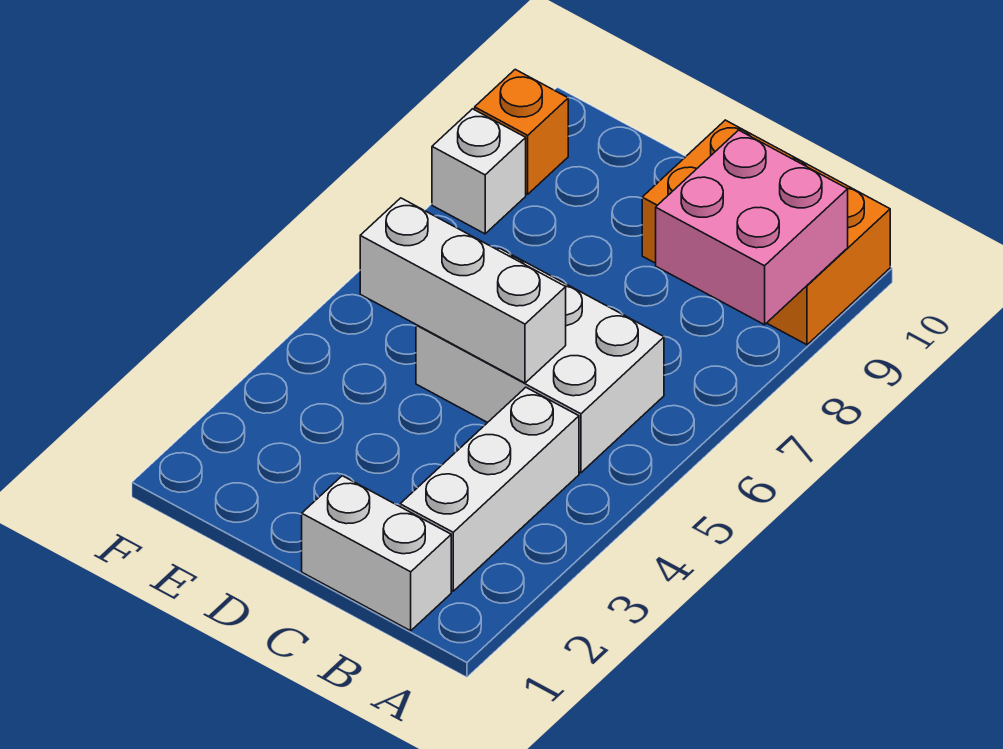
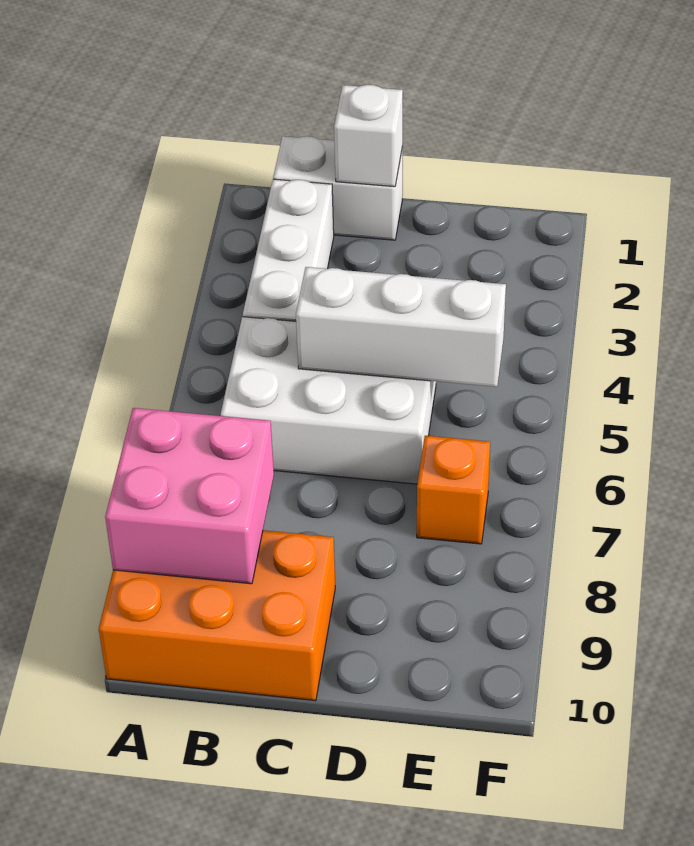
white 1x1 brick [432,109,526,234] -> white 1x1 brick moved to [334,85,403,187]
orange 1x1 brick [475,69,568,194] -> orange 1x1 brick moved to [417,436,490,544]

